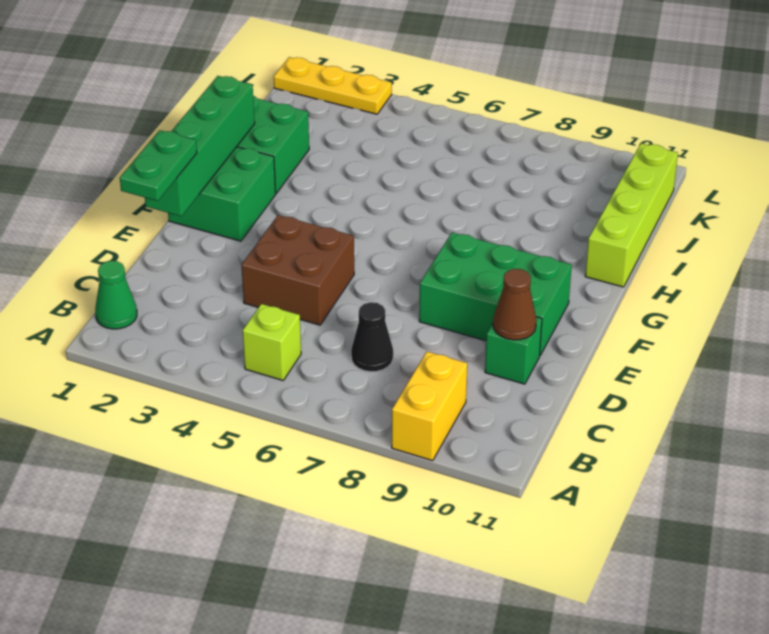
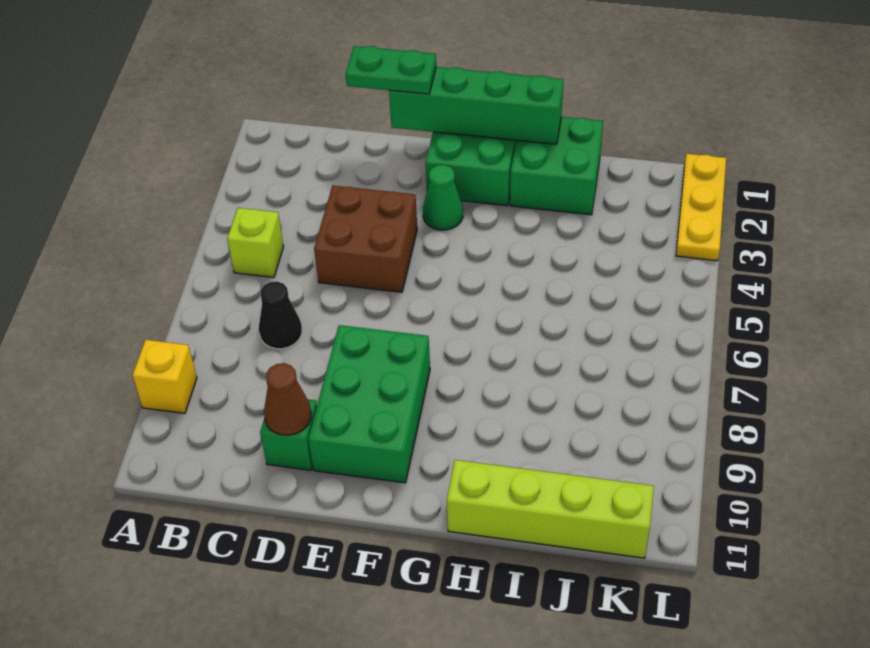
yellow 1x2 brick [392,352,467,461] -> yellow 1x1 brick [132,340,197,413]
green 1x1 cone [95,261,137,329] -> green 1x1 cone moved to [423,165,463,230]

